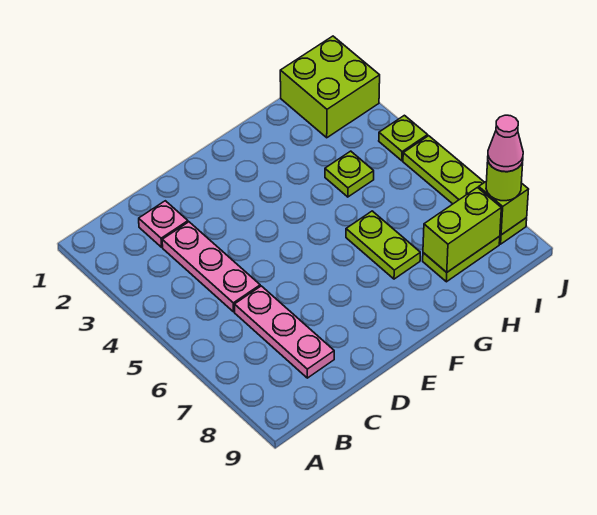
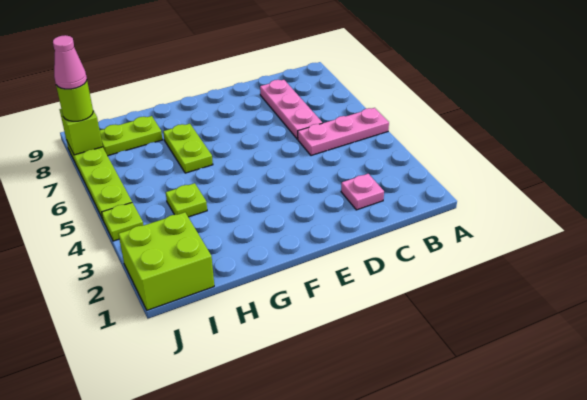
pink 1x3 plate [162,222,260,312] -> pink 1x3 plate turned to [298,108,389,156]
lime 1x2 brick [423,188,501,272] -> none

